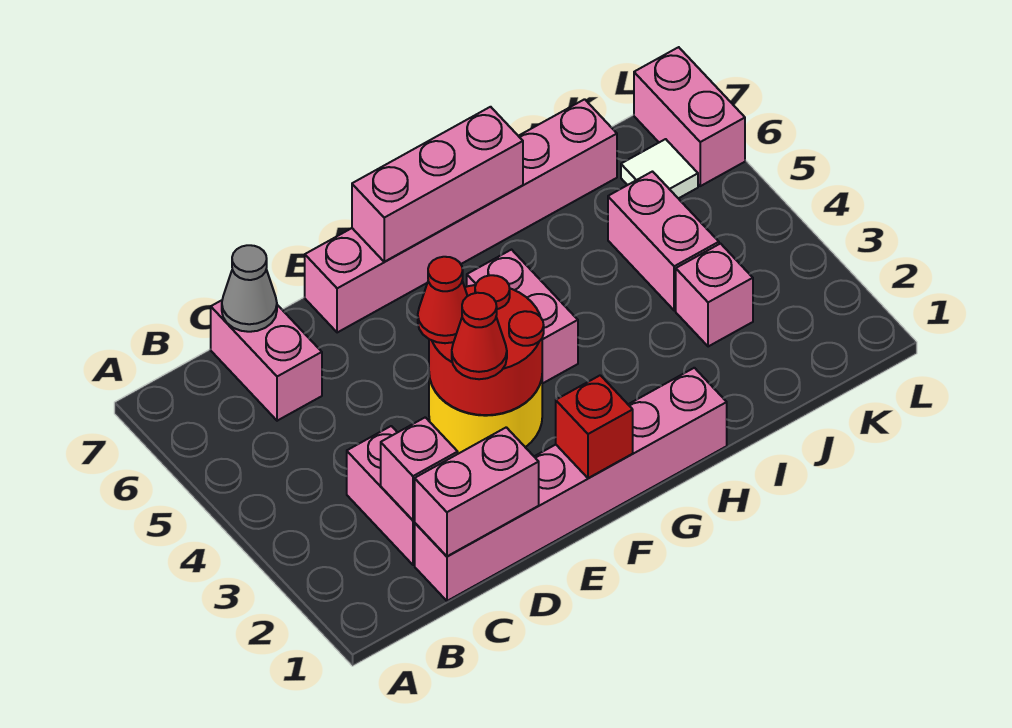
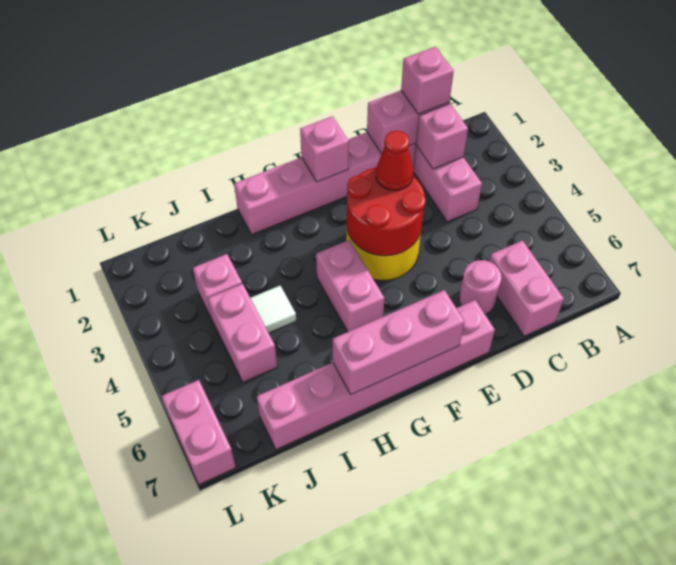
none -> pink 1x1 brick [401,47,454,114]
grey 1x1 cone [222,245,277,332] -> none
none -> pink 1x1 round brick [459,260,502,314]
red 1x1 cone [418,257,467,343] -> none
red 1x1 brick [556,375,633,478] -> pink 1x1 brick [300,116,349,182]
white 1x1 tile [621,139,698,199] -> white 1x1 tile moved to [250,286,296,333]

